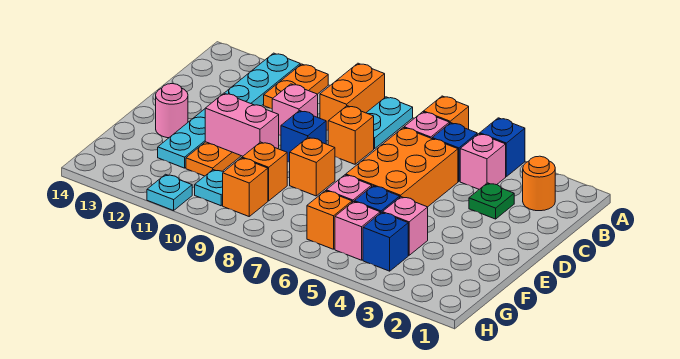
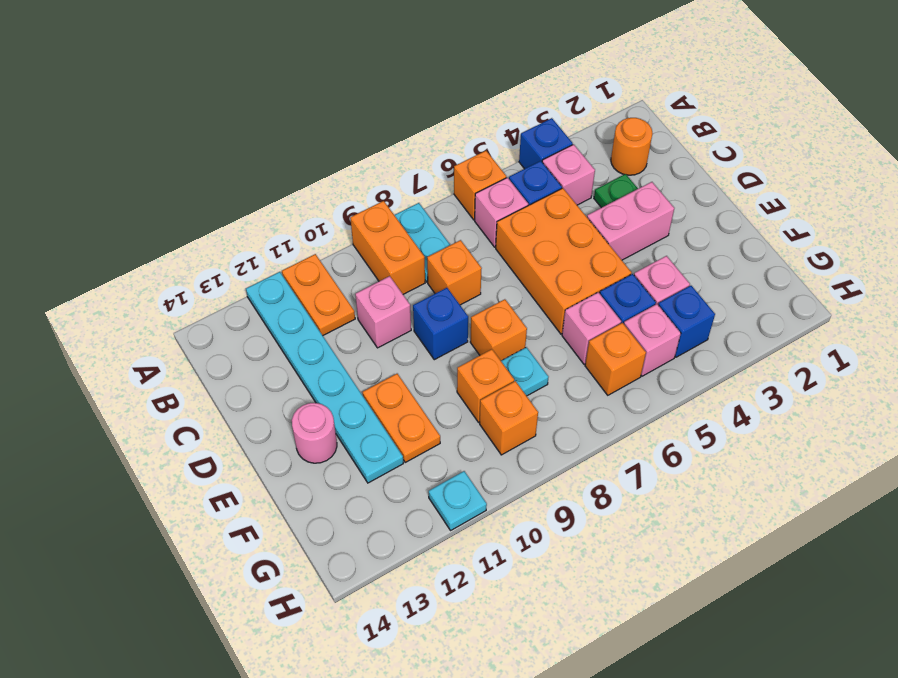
pink 1x2 brick [205,93,279,156] -> pink 1x2 brick moved to [587,182,674,260]
cyan 1x1 plate [195,170,223,206] -> cyan 1x1 plate moved to [501,347,548,396]

